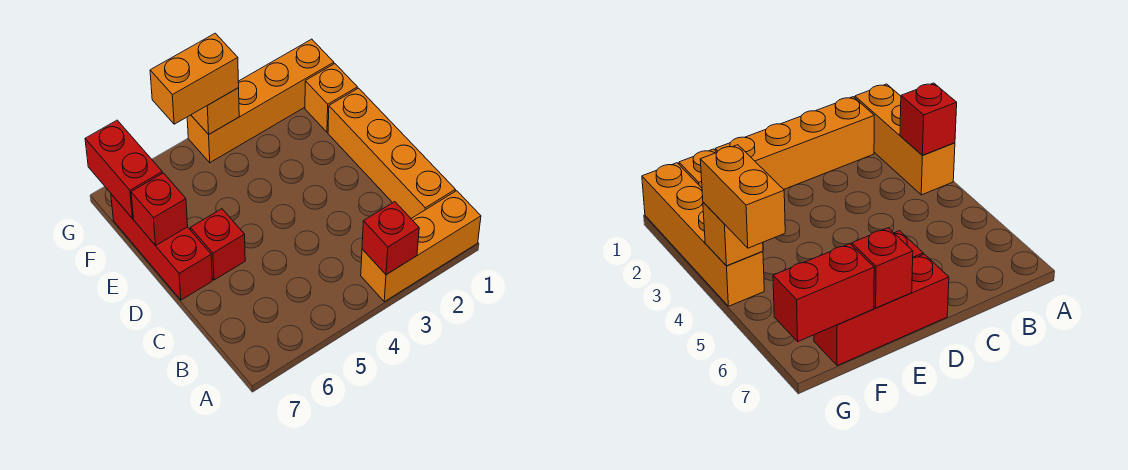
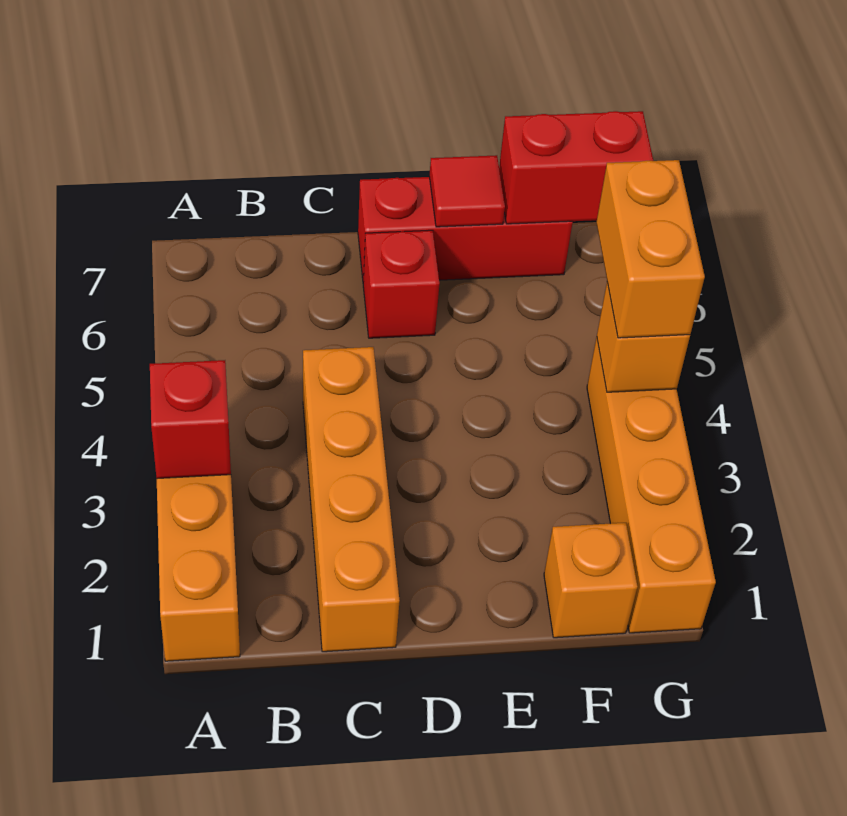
orange 1x4 brick [328,88,455,218] -> orange 1x4 brick turned to [303,347,399,652]
red 1x1 brick [131,173,188,246] -> red 1x1 tile [429,155,505,227]

